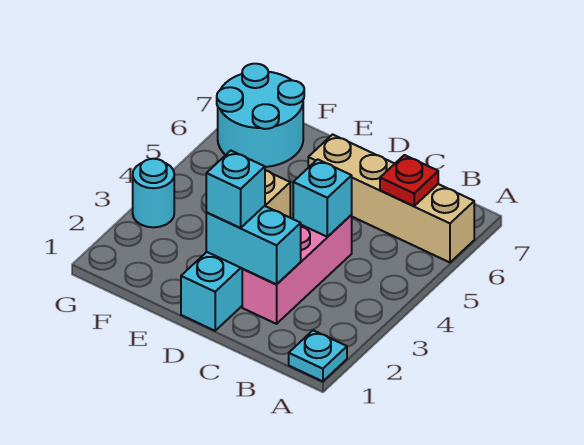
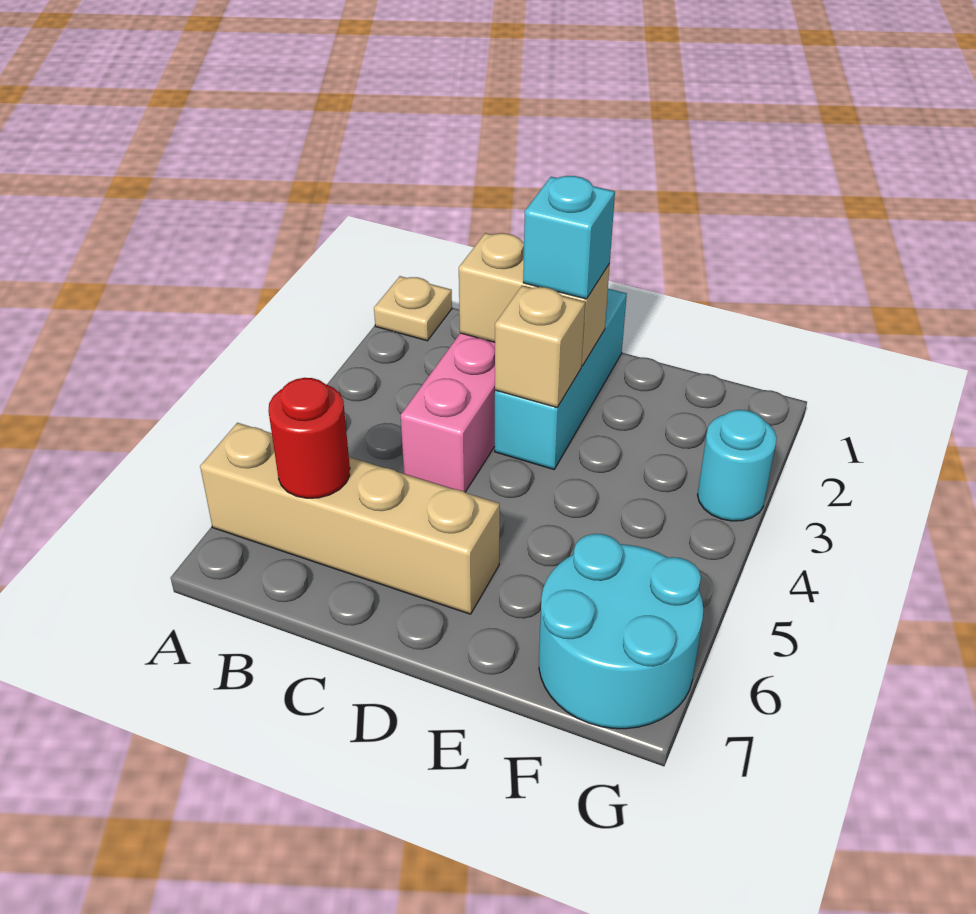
cyan 1x1 plate [289,330,347,381] -> tan 1x1 plate [374,276,452,341]
red 1x1 plate [380,155,438,206] -> red 1x1 round brick [268,378,350,498]
cyan 1x2 brick [206,206,301,285] -> tan 1x2 brick [459,233,610,366]
cyan 1x1 brick [293,159,352,237] -> none

